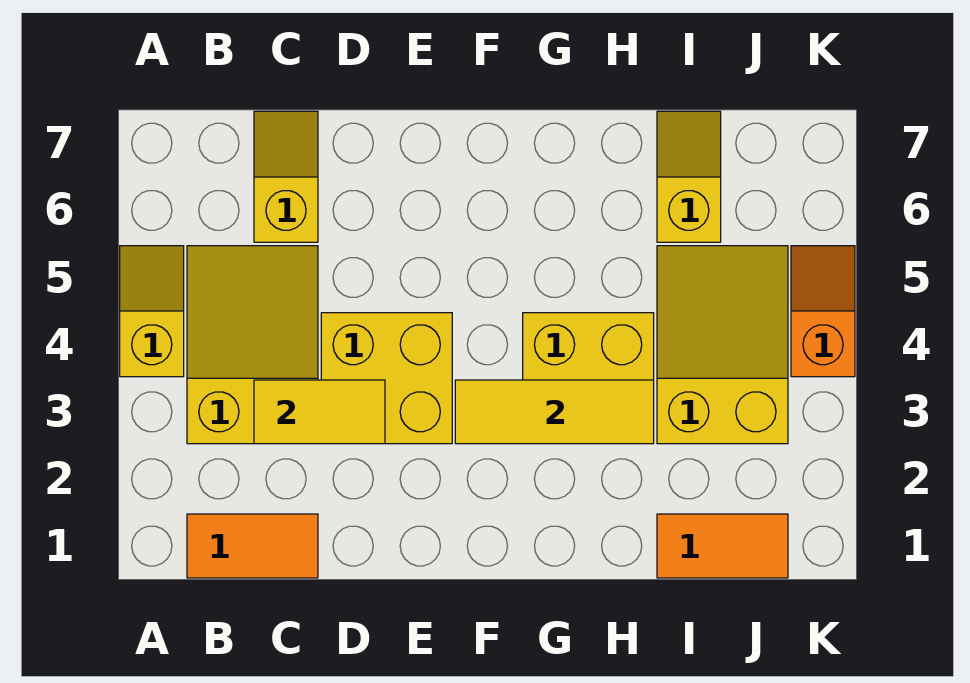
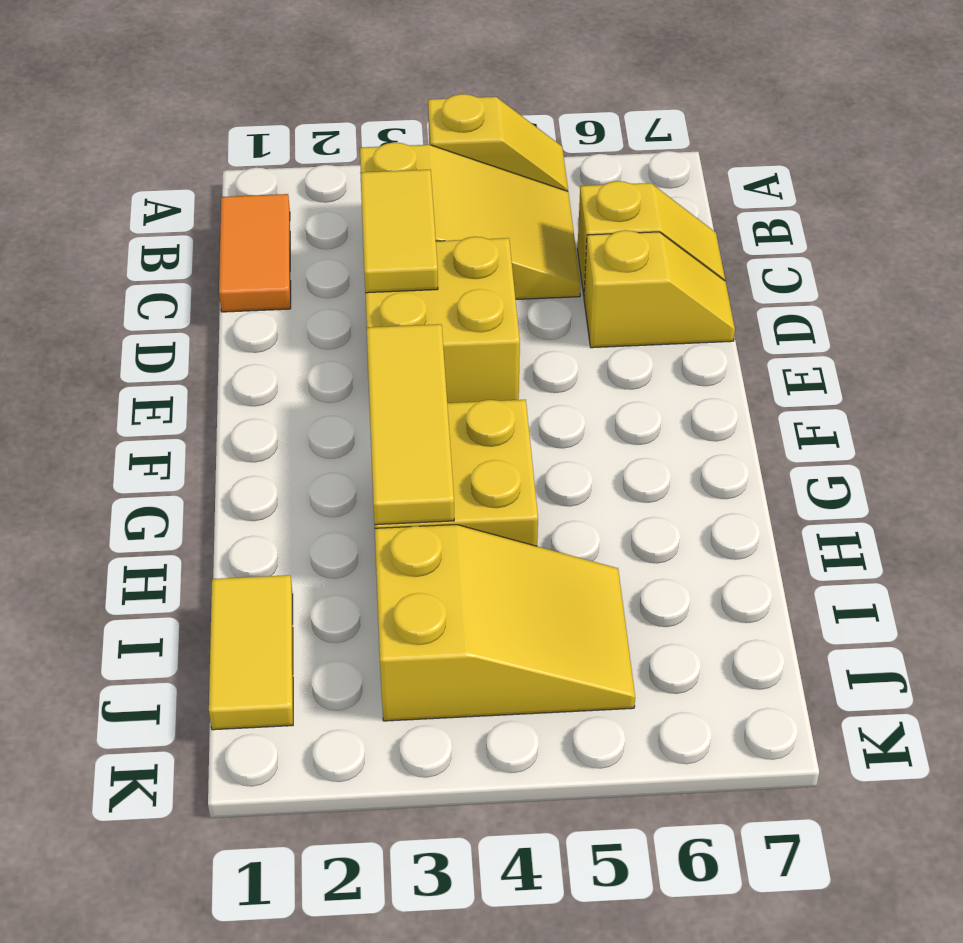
orange 1x2 tile [657,514,788,578] -> yellow 1x2 tile [209,575,293,730]
yellow 1x2 slope [657,111,721,242] -> yellow 1x2 slope moved to [584,230,735,348]
orange 1x2 slope [791,246,855,377] -> none

